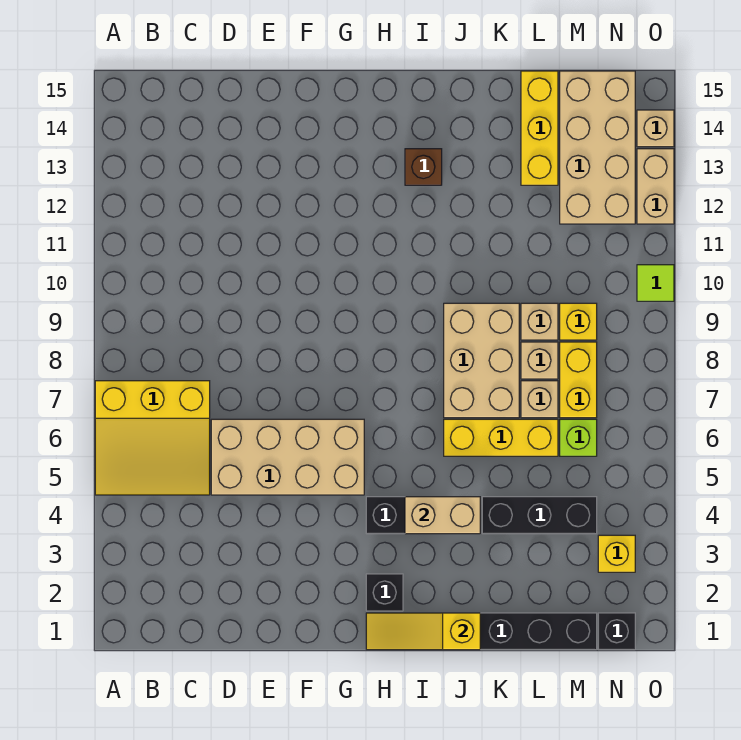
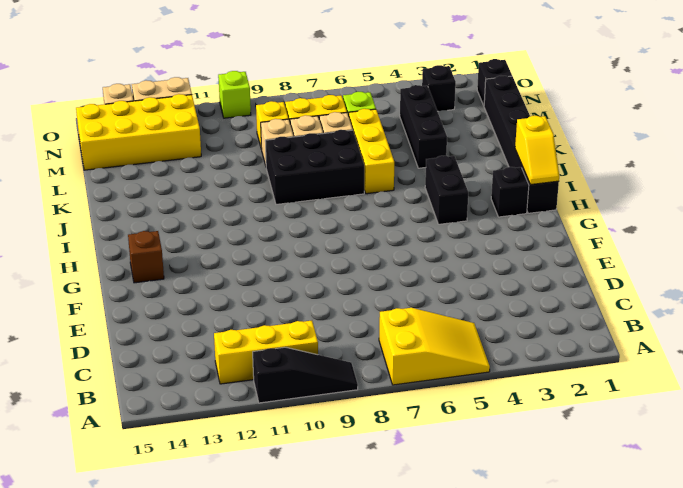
yellow 3x3 slope [95,381,210,495] -> yellow 2x3 slope [379,308,490,385]
none -> black 1x3 slope [253,347,358,403]
tan 2x4 brick [211,419,364,495] -> none
yellow 1x3 slope [366,613,480,650] -> yellow 1x2 slope [515,116,559,185]
tan 1x2 brick [405,497,480,534] -> none
brown 1x1 brick [405,149,442,185] -> brown 1x1 brick moved to [128,231,164,283]
tan 2x3 brick [444,303,519,418] -> black 2x3 brick [265,130,364,204]
yellow 1x3 brick [521,71,558,185] -> yellow 1x3 brick moved to [214,321,318,384]
tan 2x4 brick [560,71,635,224] -> yellow 2x4 brick [76,94,201,170]
yellow 1x1 brick [598,535,635,572] -> black 1x1 brick [422,65,456,111]
lime 1x1 tile [637,265,674,301] -> lime 1x1 brick [218,71,251,118]

